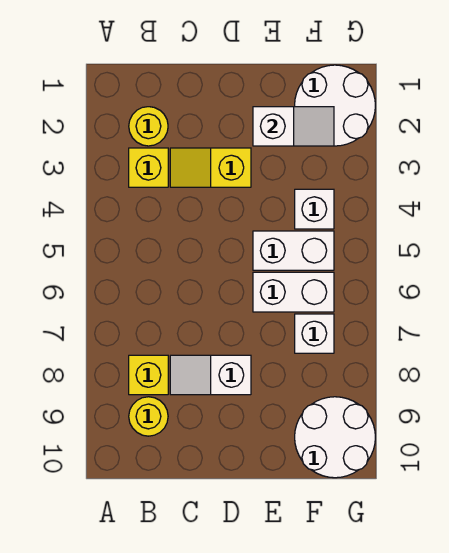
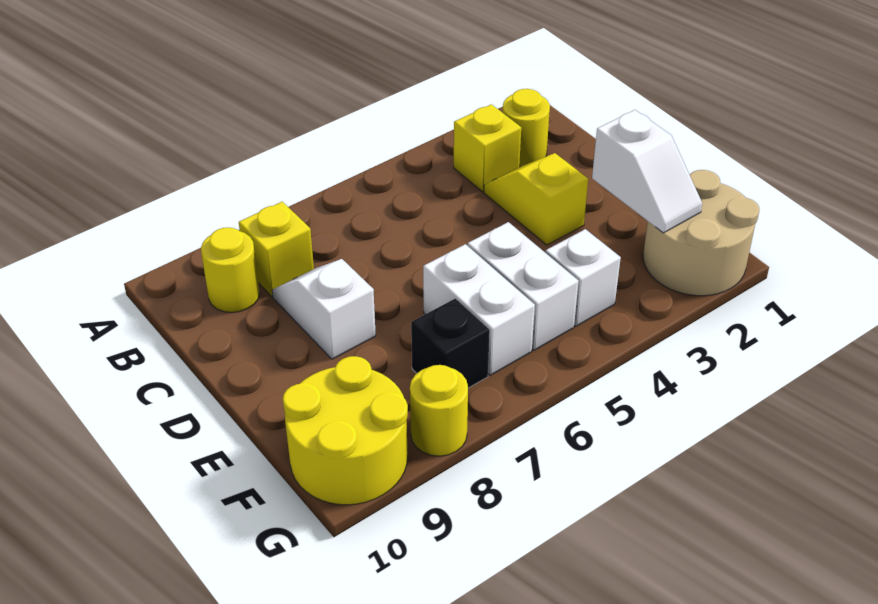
white 2x2 round brick [295,65,375,146] -> tan 2x2 round brick [643,170,759,296]
white 1x1 brick [295,314,334,353] -> black 1x1 brick [411,298,490,388]
white 2x2 round brick [295,397,375,478] -> yellow 2x2 round brick [283,356,408,505]
none -> yellow 1x1 round brick [410,365,468,456]

